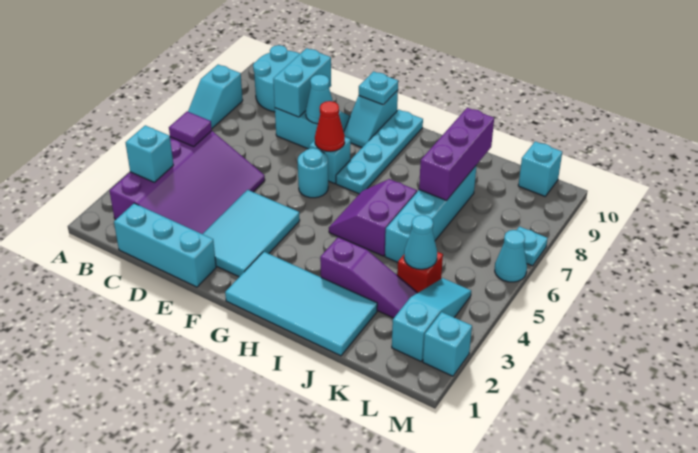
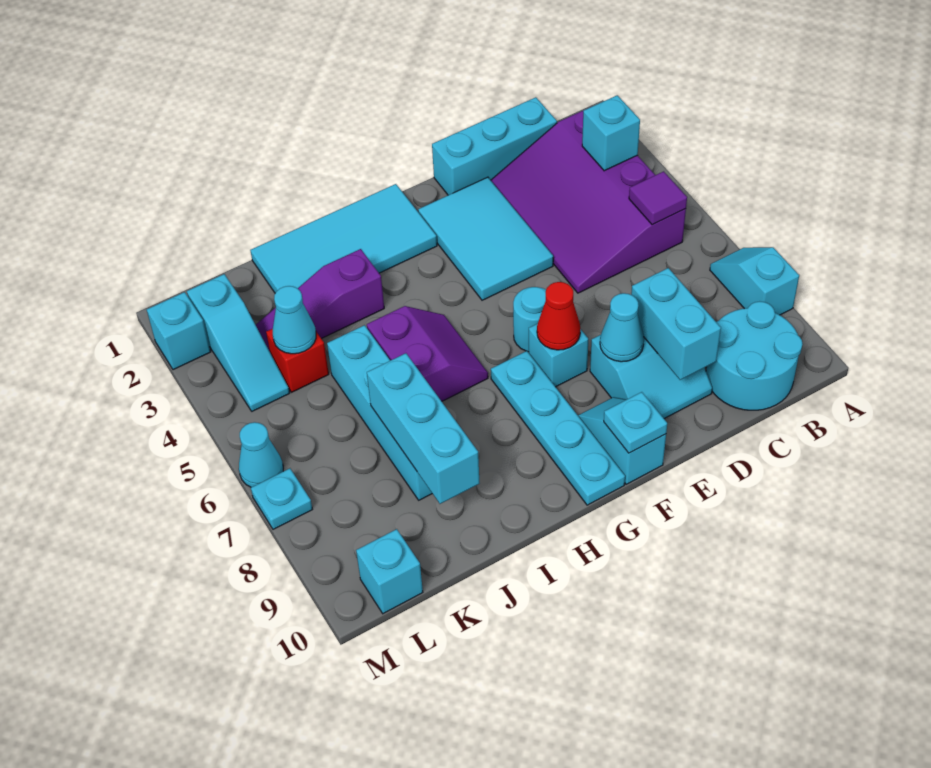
purple 1x3 brick [419,108,494,201] -> cyan 1x3 brick [367,353,479,504]

